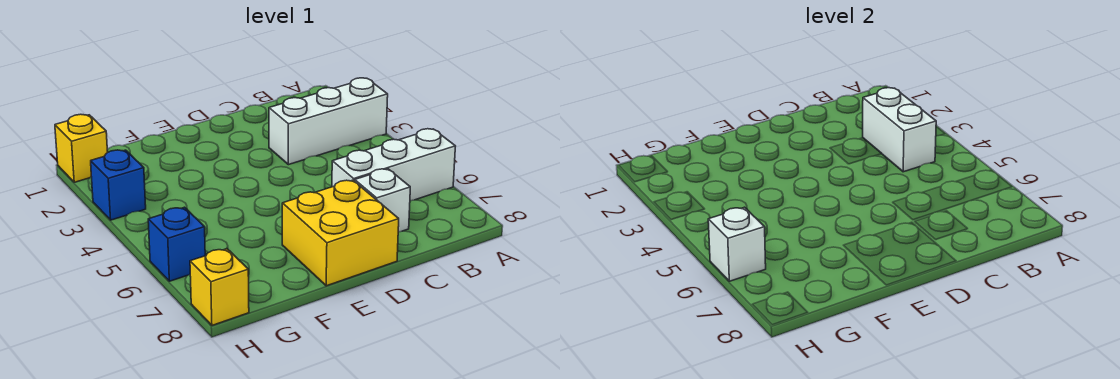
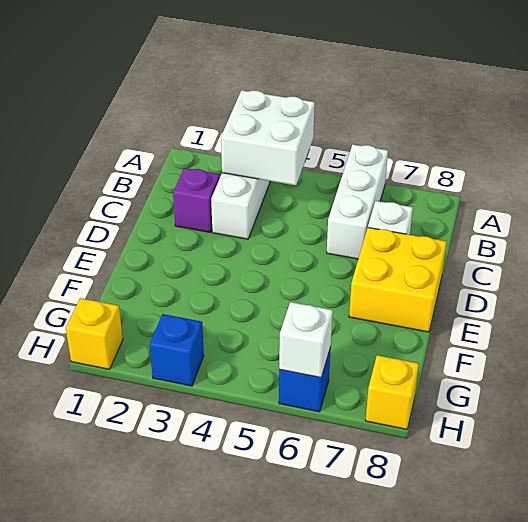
white 1x2 brick [863,88,936,172] -> white 2x2 brick [221,90,315,185]
none -> purple 1x1 brick [173,168,220,232]

